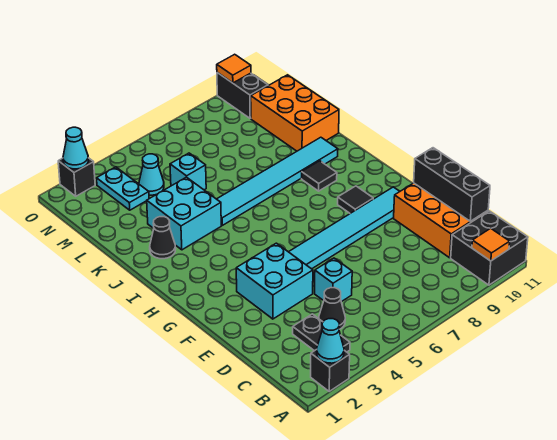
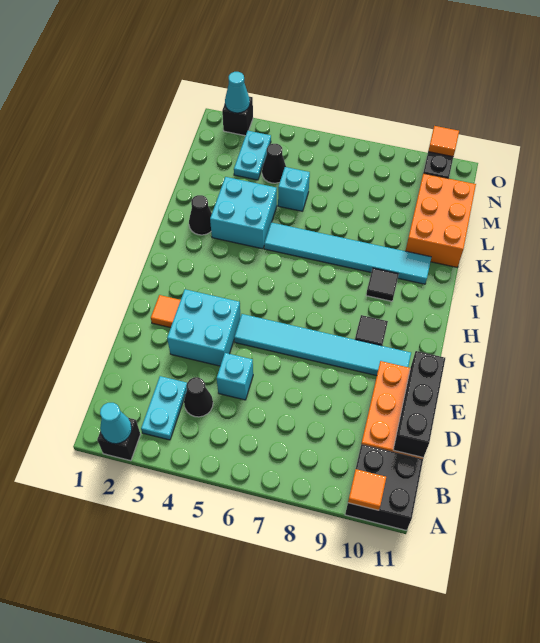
black 1x2 plate [293,314,350,352] -> cyan 1x2 plate [141,376,187,440]
none -> orange 1x1 tile [151,295,181,328]
cyan 1x1 cone [139,154,164,195] -> black 1x1 cone [262,144,286,183]

